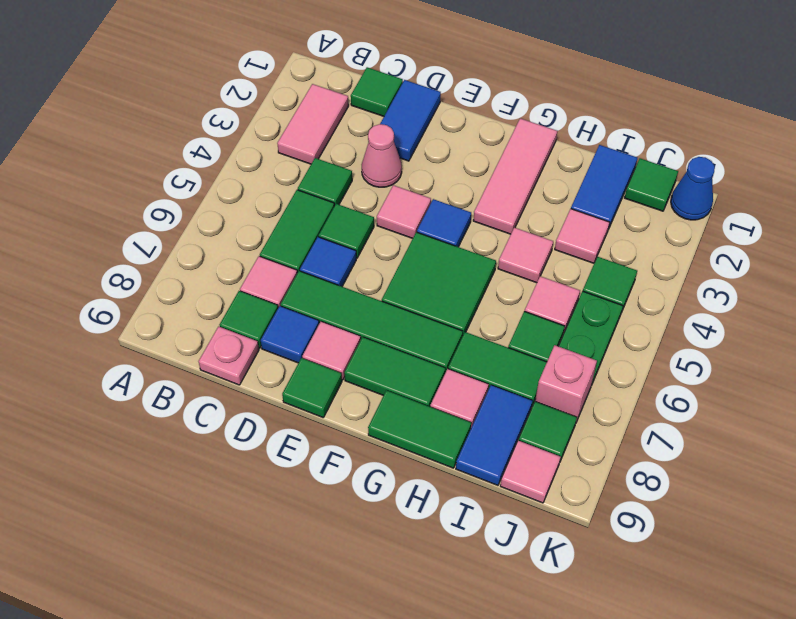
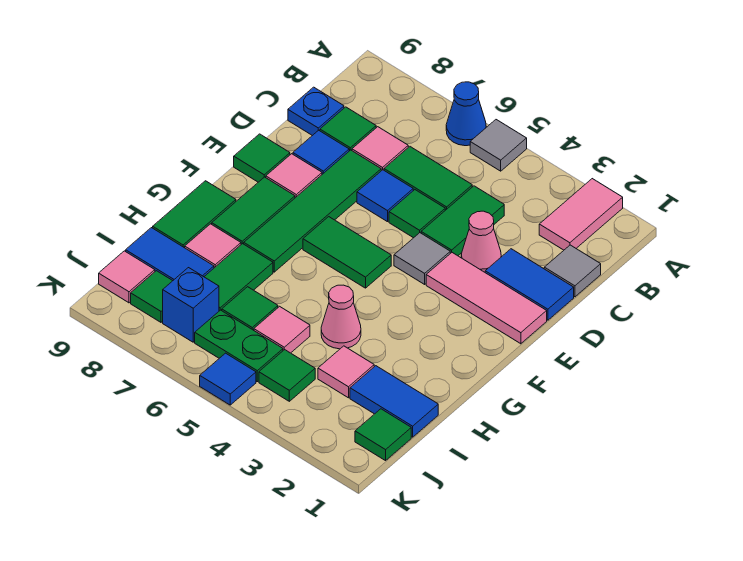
none -> grey 1x1 tile [470,120,527,171]
pink 1x2 tile [277,84,349,164] -> pink 1x2 tile turned to [539,179,623,250]
green 1x1 tile [351,67,403,116] -> grey 1x1 tile [544,245,601,297]
green 1x1 tile [298,158,352,206] -> green 1x2 tile [421,186,504,256]
pink 1x1 plate [199,327,259,385] -> blue 1x1 plate [288,87,344,136]
pink 1x1 tile [377,185,431,238] -> grey 1x1 tile [394,233,450,284]
blue 1x1 tile [417,199,471,247] -> blue 1x1 tile moved to [200,353,256,405]
green 2x2 tile [382,232,496,337] -> green 1x2 tile [303,217,391,288]
pink 1x3 tile [473,118,557,234] -> pink 1x3 tile moved to [426,253,547,344]
pink 1x1 tile [498,228,553,283] -> pink 1x1 cone [321,285,361,349]
pink 1x1 brick [535,345,597,422] -> blue 1x1 brick [163,268,219,342]
blue 1x1 cone [671,157,715,220] -> blue 1x1 cone moved to [446,82,486,146]

